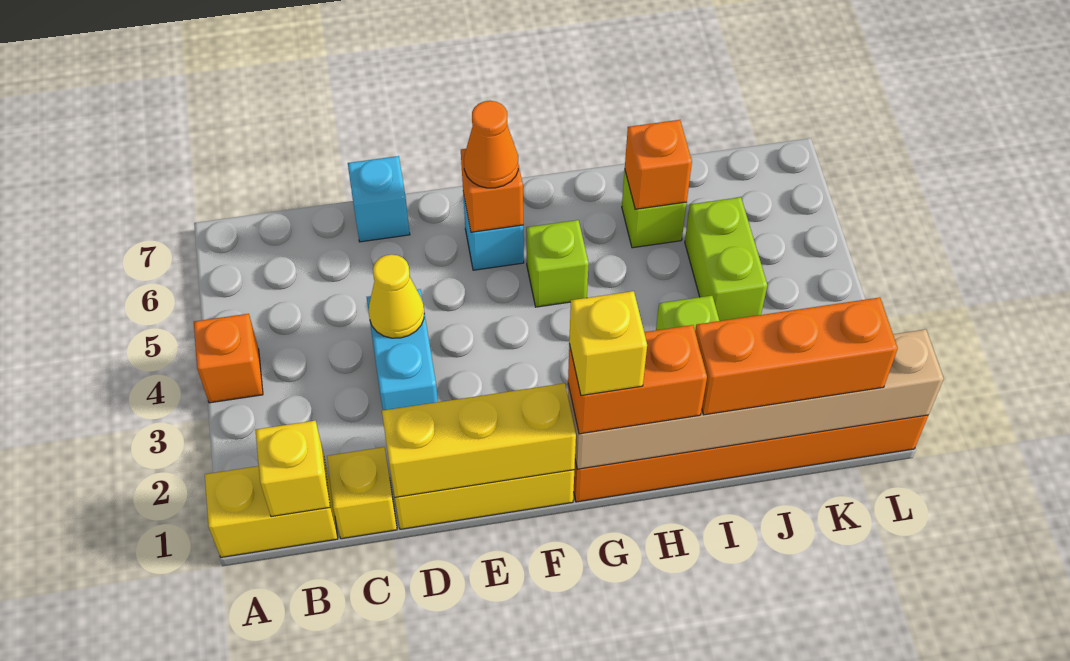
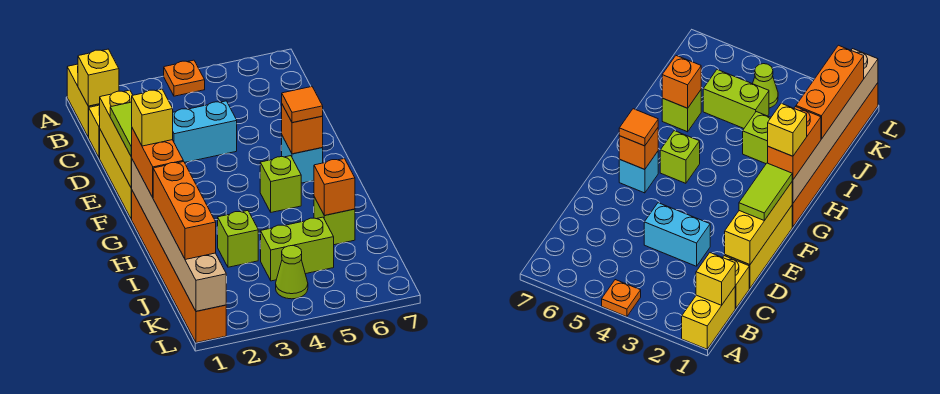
orange 1x1 brick [194,314,263,403] -> orange 1x1 plate [164,60,205,96]
yellow 1x1 cone [369,254,424,338] -> none
cyan 1x1 brick [348,156,410,242] -> none
none -> lime 1x2 tile [110,102,132,157]
orange 1x1 cone [464,101,518,188] -> orange 1x1 tile [282,87,323,123]
none -> lime 1x1 cone [276,246,308,299]

